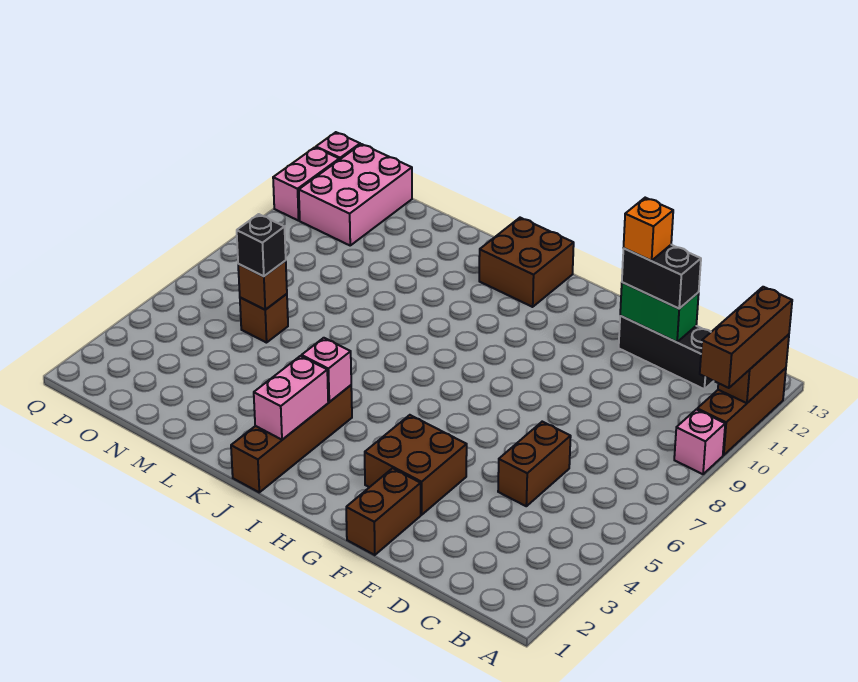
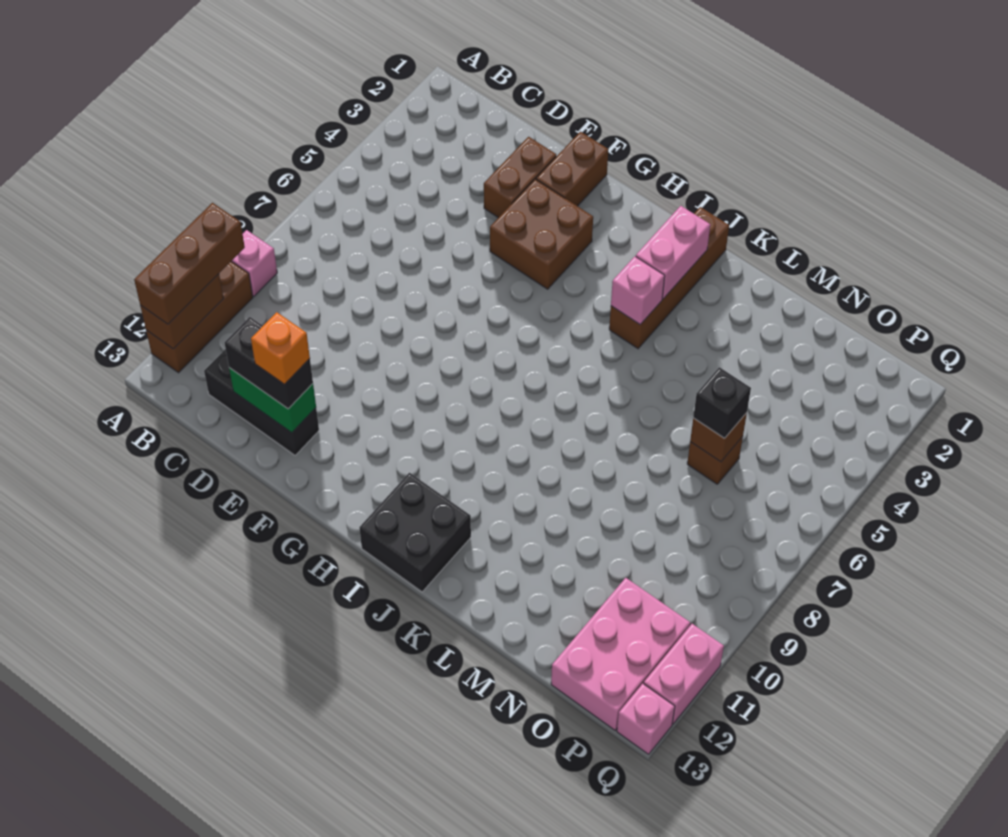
brown 1x2 brick [498,422,571,506] -> brown 1x2 brick moved to [484,137,556,218]
brown 2x2 brick [479,218,574,307] -> black 2x2 brick [359,473,471,592]

